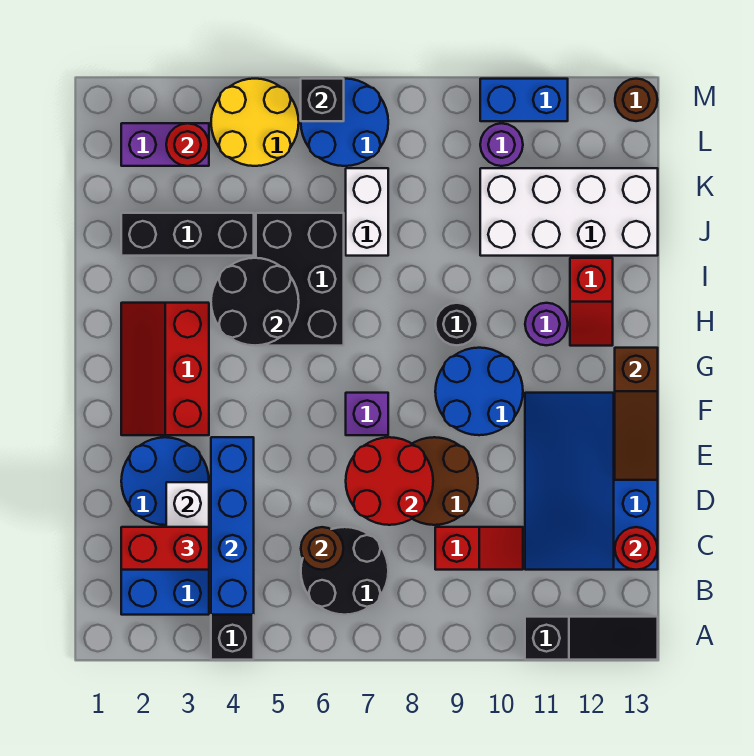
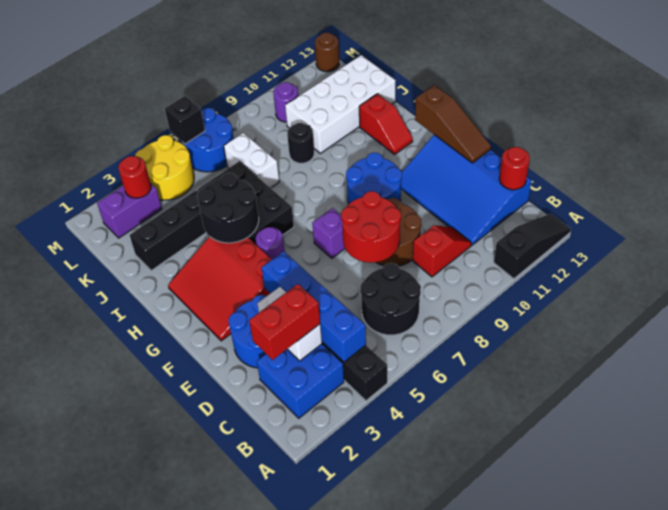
brown 1x1 round brick [301,527,343,570] -> none
red 2x3 slope [121,303,209,435] -> red 3x3 slope [168,237,272,341]
black 1x1 round brick [435,303,478,345] -> black 1x1 round brick moved to [287,123,314,163]
purple 1x1 round brick [525,303,568,345] -> purple 1x1 round brick moved to [256,227,285,259]
blue 1x2 brick [480,79,568,121] -> none

